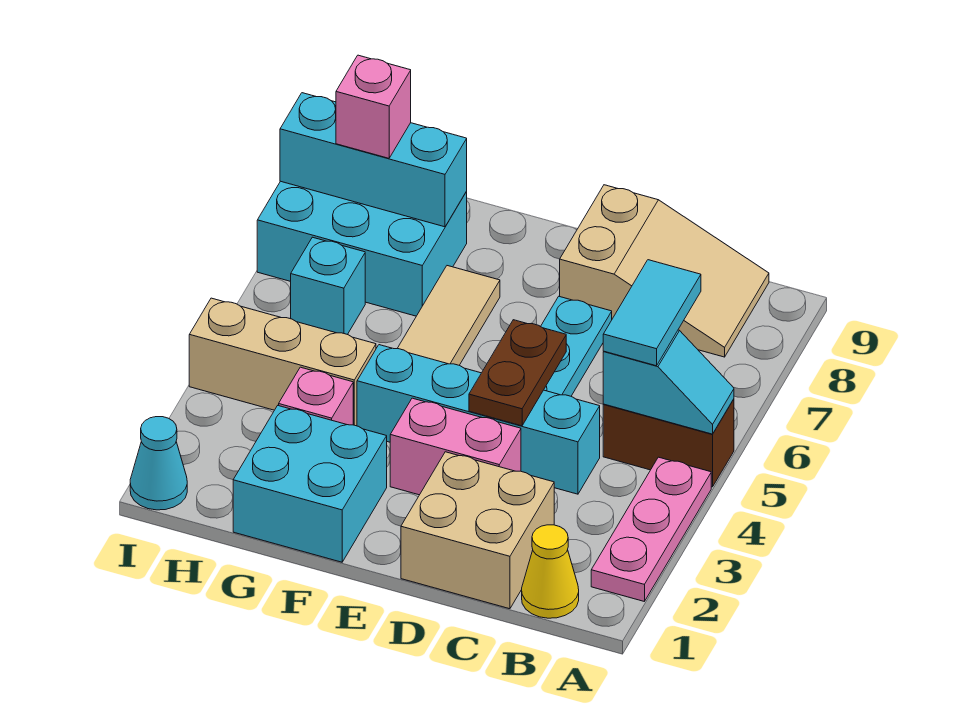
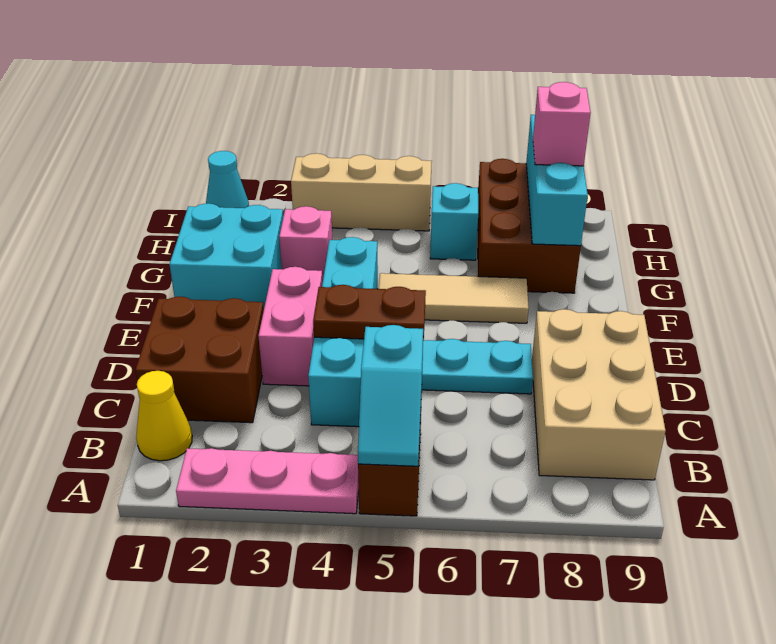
cyan 1x2 tile [603,260,701,366] -> none
tan 2x3 slope [560,185,769,357] -> tan 2x3 brick [532,309,666,480]
tan 2x2 brick [401,452,554,609] -> brown 2x2 brick [135,297,264,423]
tan 1x3 brick [189,298,376,426] -> tan 1x3 brick turned to [291,153,432,231]
cyan 2x3 brick [257,181,467,316] -> brown 2x3 brick [477,159,581,293]

